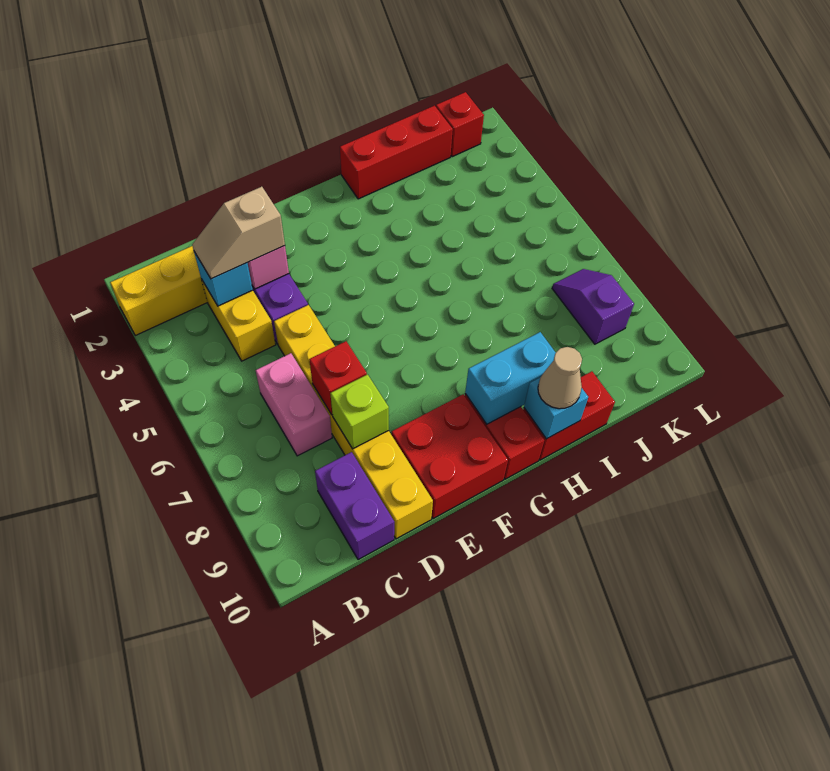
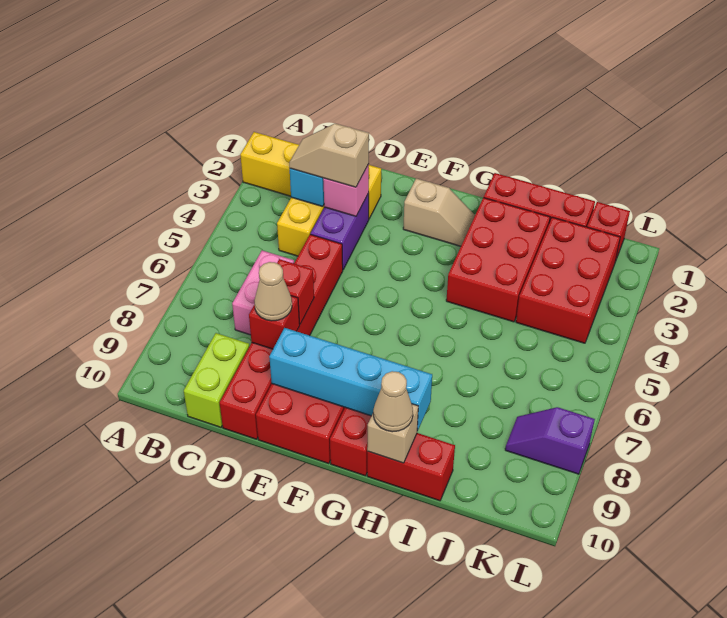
purple 1x2 brick [315,452,394,560] -> lime 1x2 brick [184,333,249,427]
yellow 1x6 brick [274,305,433,539] -> red 1x6 brick [220,234,343,439]
lime 1x1 brick [330,375,389,449] -> red 1x1 brick [249,296,300,349]
none -> tan 1x1 cone [254,262,292,321]
none -> tan 1x2 slope [403,178,475,246]
cyan 1x2 brick [465,332,556,424] -> cyan 1x4 brick [269,328,432,431]
none -> red 2x3 brick [446,198,550,322]
cyan 1x1 brick [524,378,588,439] -> tan 1x1 brick [367,404,418,463]
none -> red 2x3 brick [516,217,620,343]
purple 1x2 slope [552,269,634,344] -> purple 1x2 slope turned to [505,407,595,474]

